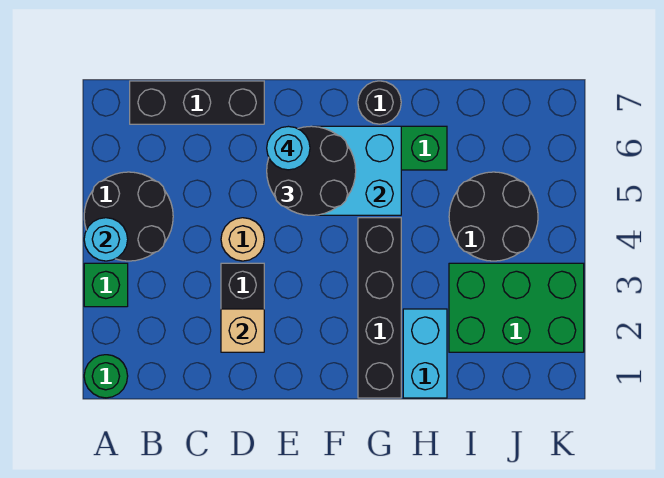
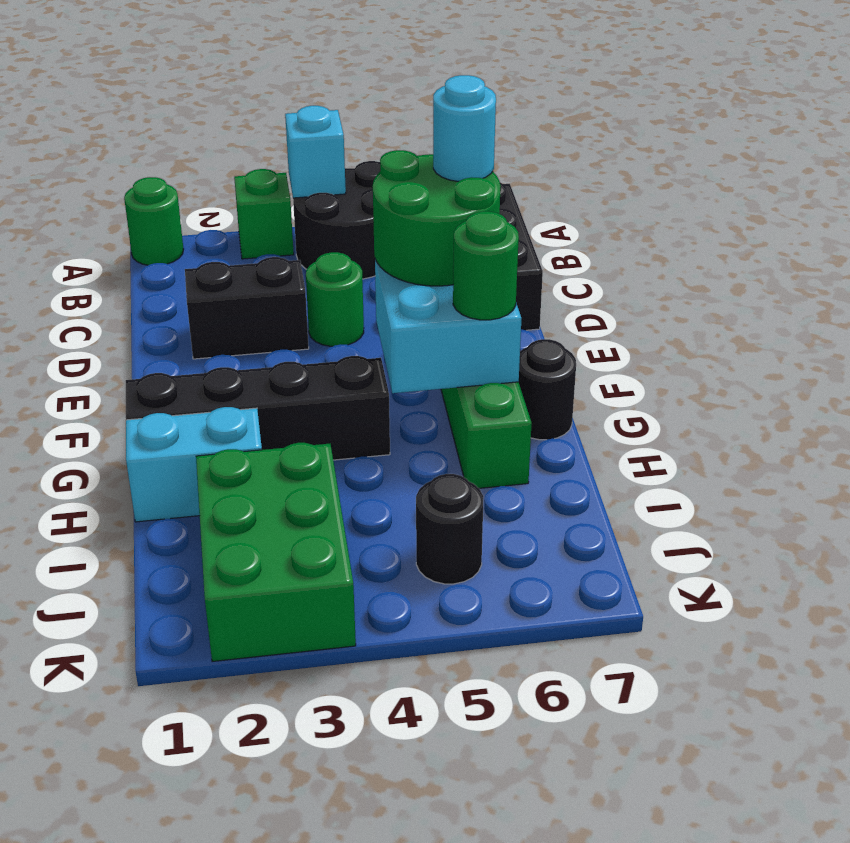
cyan 1x1 round brick [84,218,128,261] -> cyan 1x1 brick [285,106,346,198]
tan 1x1 brick [221,309,264,352] -> none
tan 1x1 round brick [221,218,264,261] -> green 1x1 round brick [306,252,364,346]
black 2x2 round brick [267,126,356,215] -> green 2x2 round brick [373,150,501,286]
none -> green 1x1 round brick [453,211,519,320]
black 2x2 round brick [449,172,538,261] -> black 1x1 round brick [416,474,483,584]

